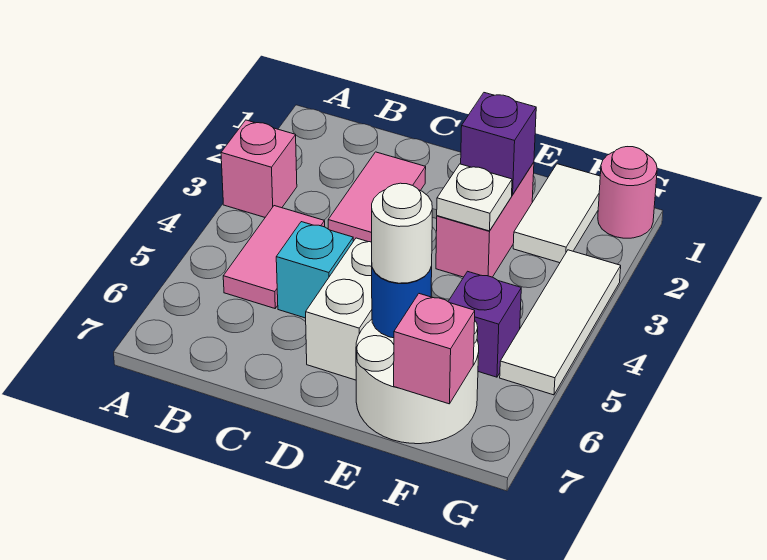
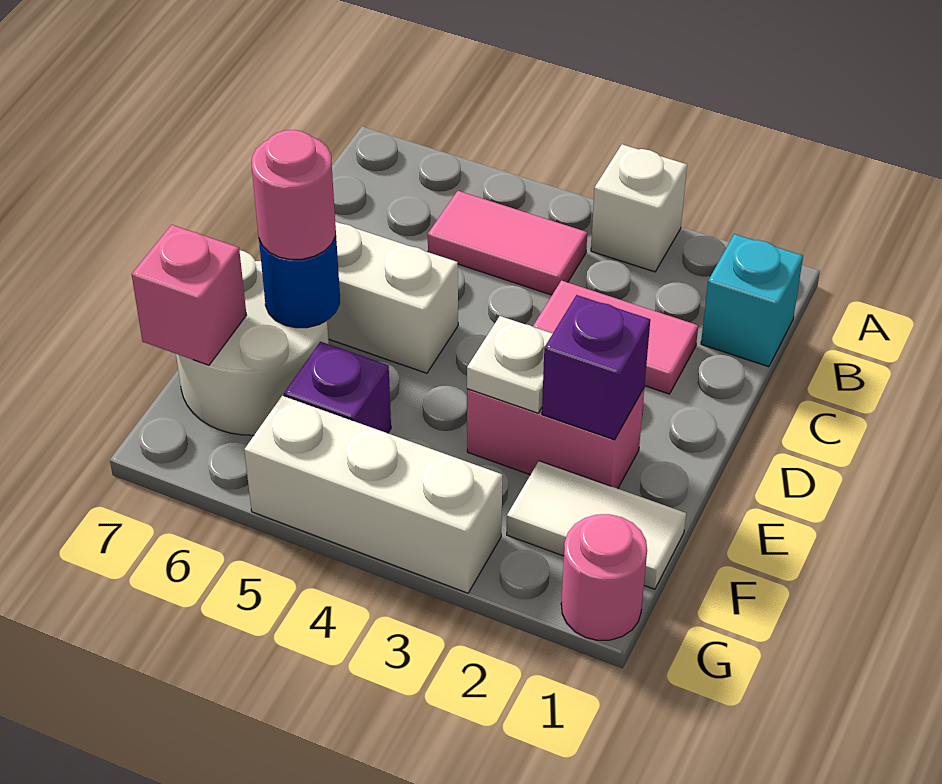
pink 1x1 brick [221,120,297,217] -> white 1x1 brick [591,144,687,272]
cyan 1x1 brick [276,222,353,318] -> cyan 1x1 brick moved to [701,234,803,367]
white 1x1 round brick [372,183,432,283] -> pink 1x1 round brick [252,130,336,259]
white 1x3 tile [500,250,621,395] -> white 1x3 brick [244,396,502,593]

